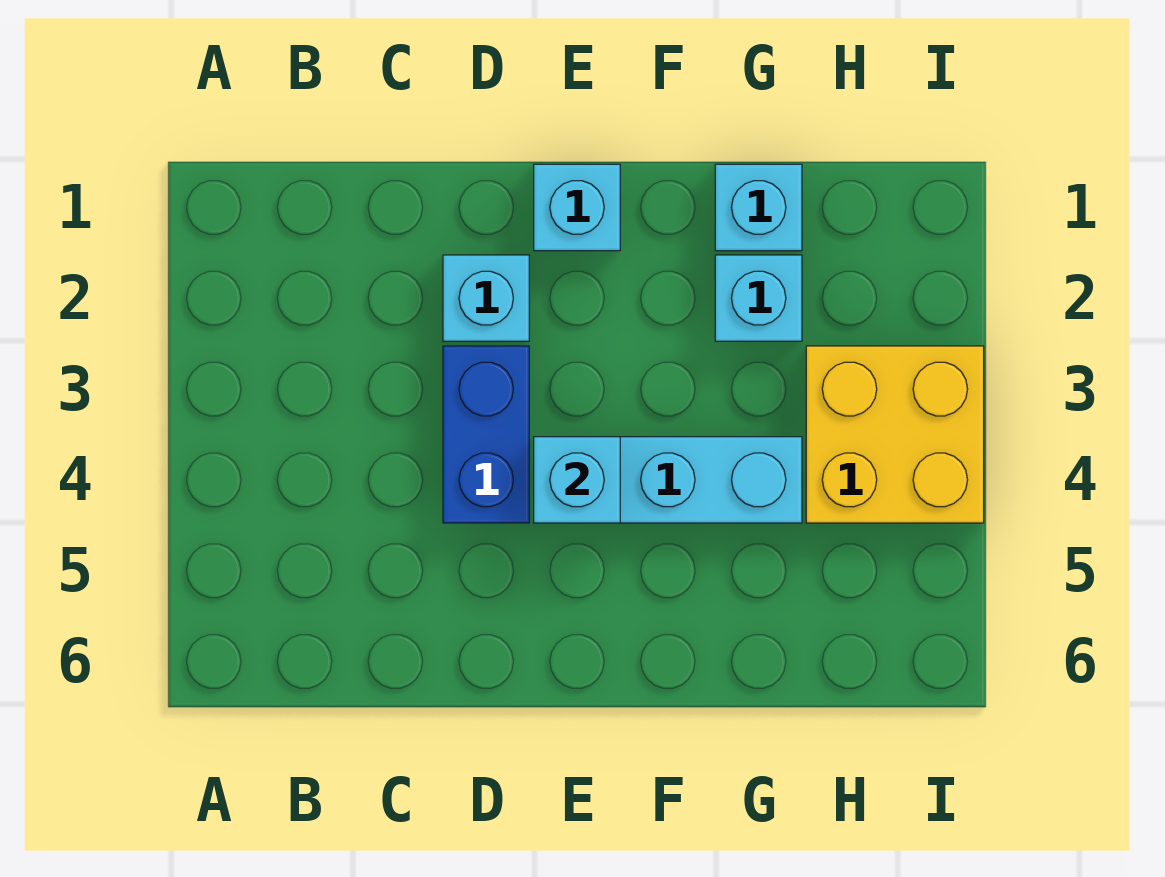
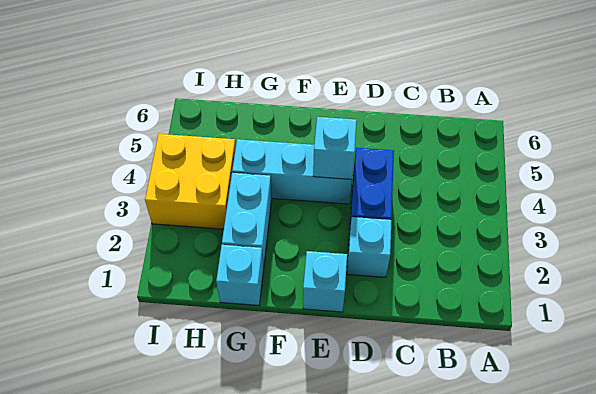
cyan 1x1 brick [715,255,802,341] -> cyan 1x2 brick [222,173,272,268]

